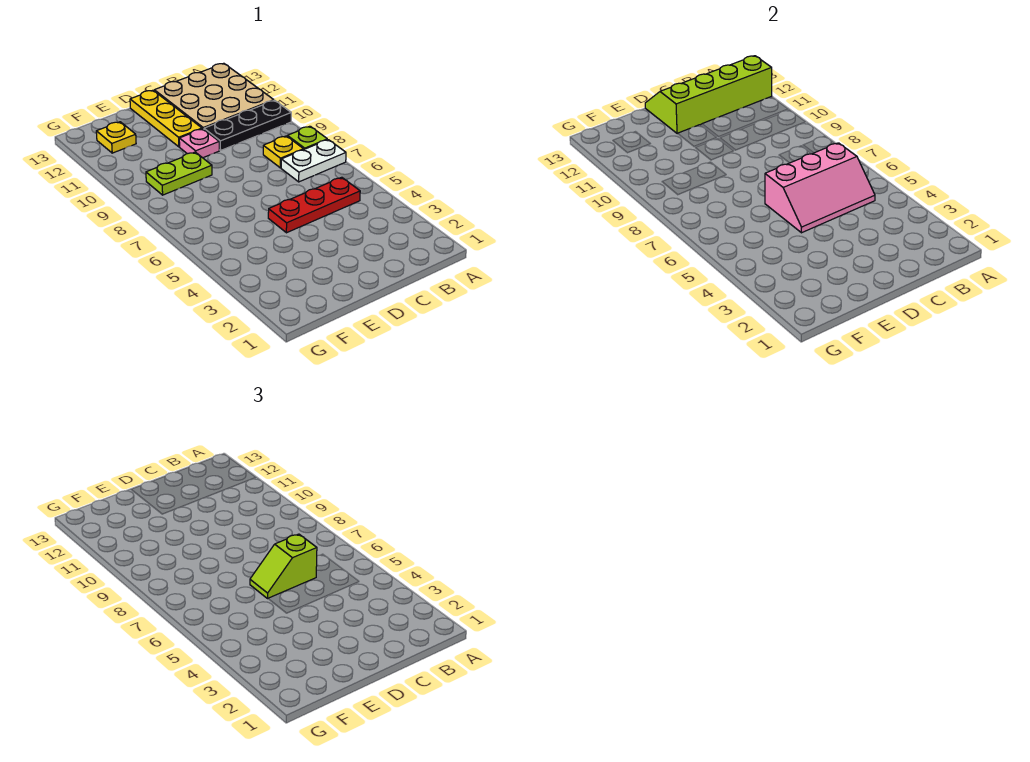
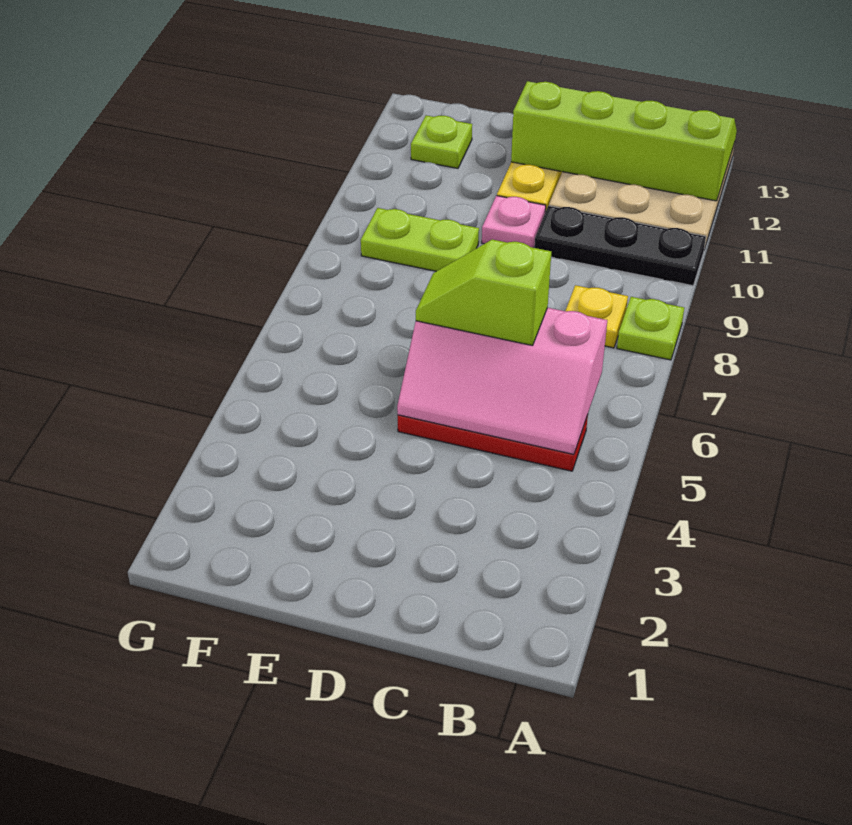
white 1x2 plate [281,140,346,182] -> none
yellow 1x1 plate [96,122,136,153] -> lime 1x1 plate [411,115,472,168]

